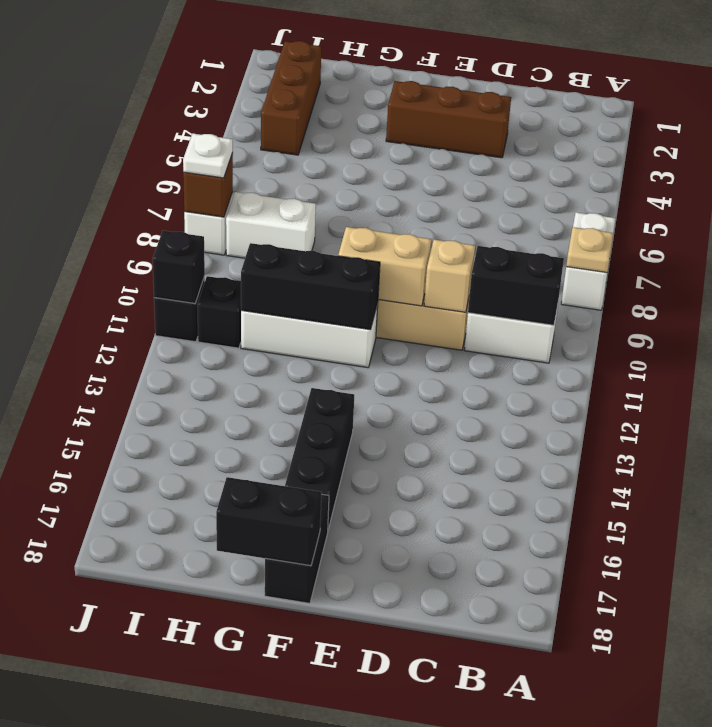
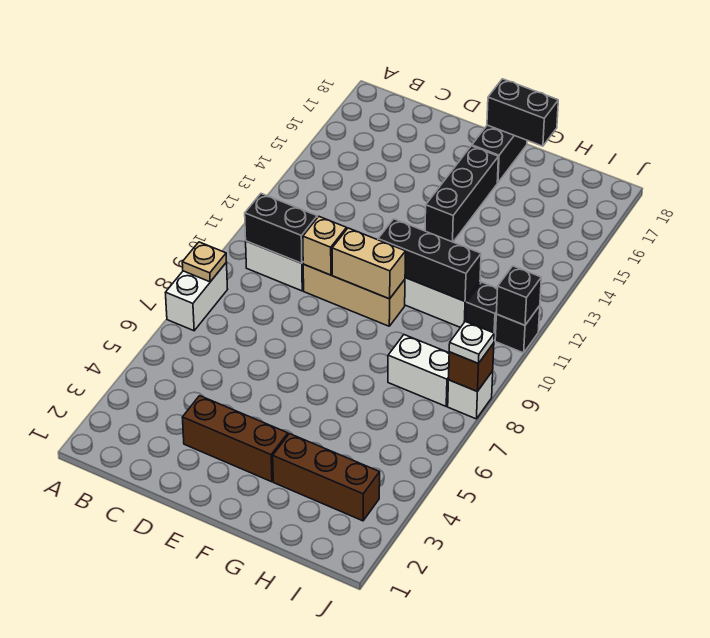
brown 1x3 brick [261,41,321,155] -> brown 1x3 brick turned to [273,434,380,521]

